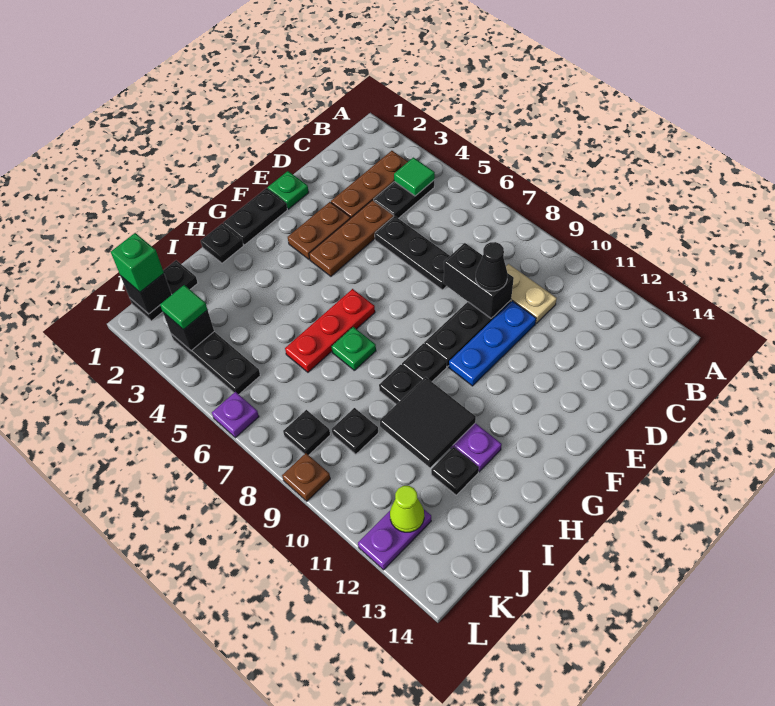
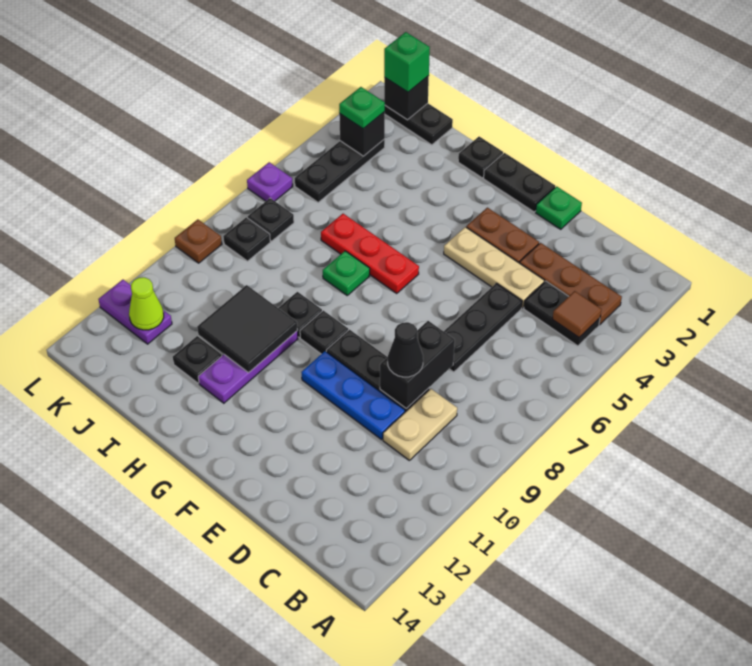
green 1x1 tile [394,158,435,196] -> brown 1x1 tile [553,291,602,337]
brown 1x3 plate [309,200,394,276] -> tan 1x3 plate [444,227,544,308]
black 1x1 plate [332,408,378,454] -> black 1x1 plate moved to [248,198,294,241]
green 1x1 tile [160,285,208,330] -> green 1x1 plate [339,87,385,129]

